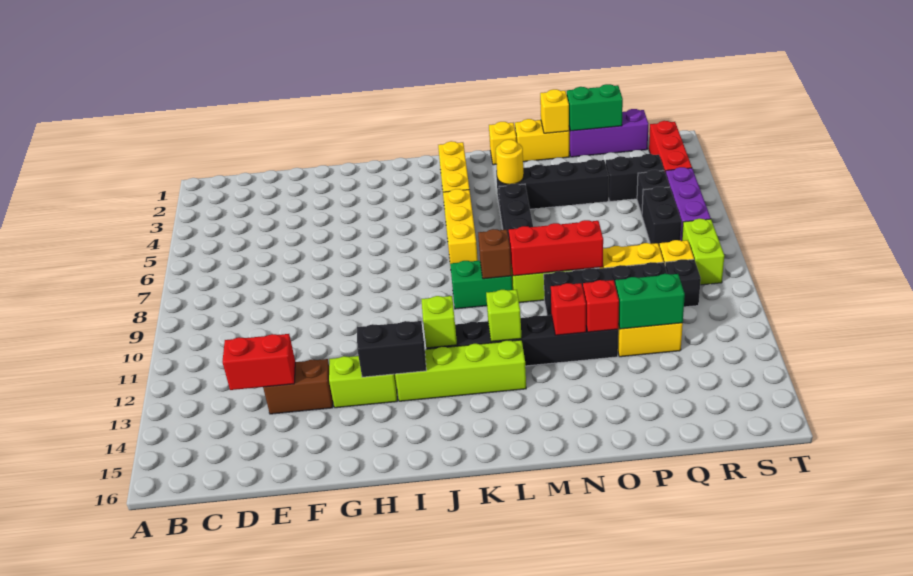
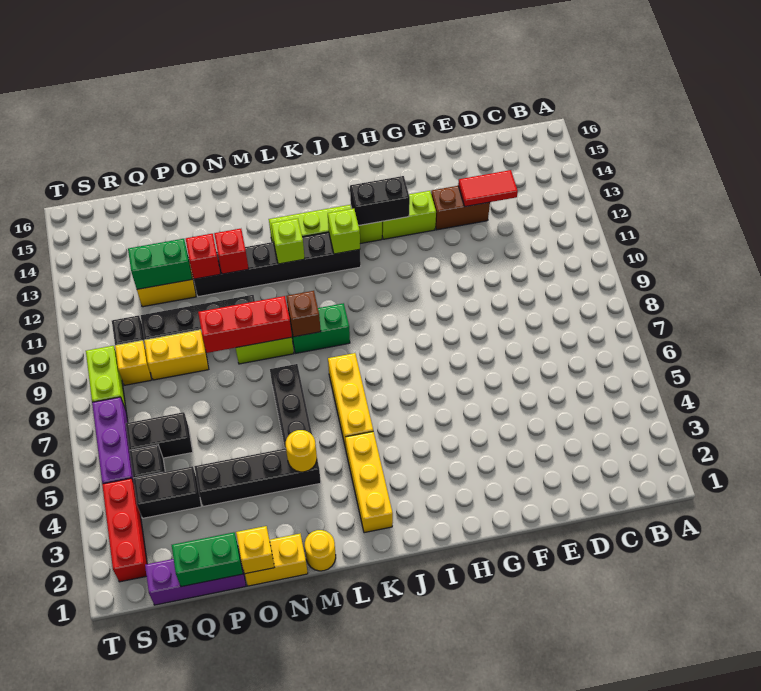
red 1x2 brick [222,334,295,390] -> red 1x2 tile [458,170,518,207]
yellow 1x1 brick [489,122,516,165] -> yellow 1x1 round brick [305,530,336,571]
black 1x2 brick [642,187,681,244] -> black 1x2 brick turned to [126,412,193,458]

